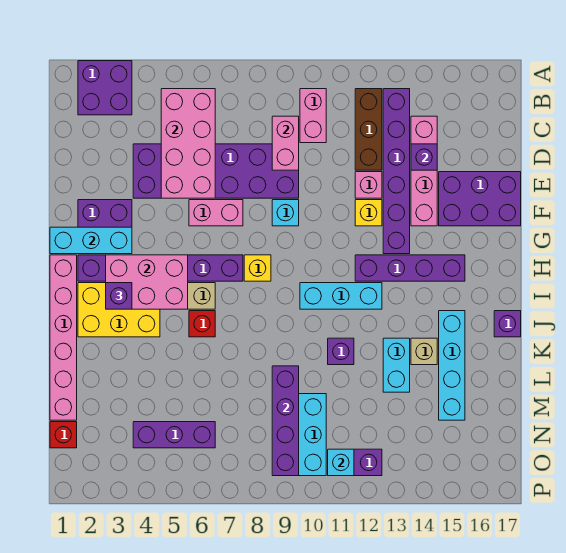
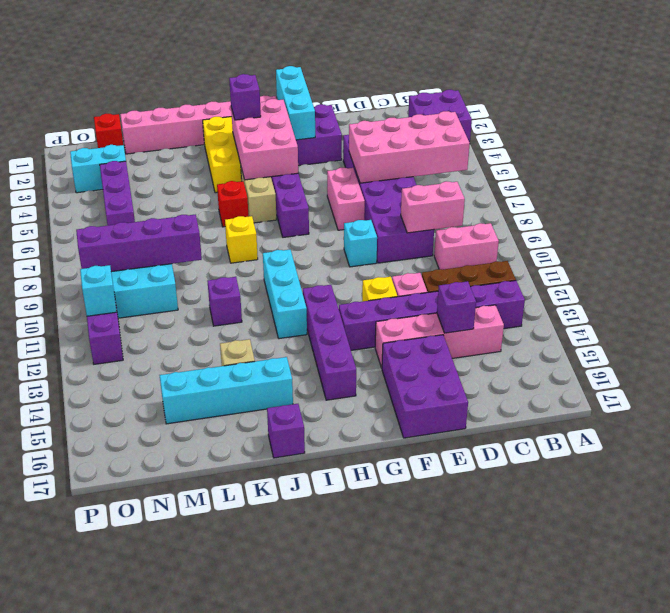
yellow 1x1 brick [244,255,271,281] -> yellow 1x1 brick moved to [225,216,258,263]
cyan 1x2 brick [383,338,410,392] -> cyan 1x2 brick moved to [70,145,126,193]

